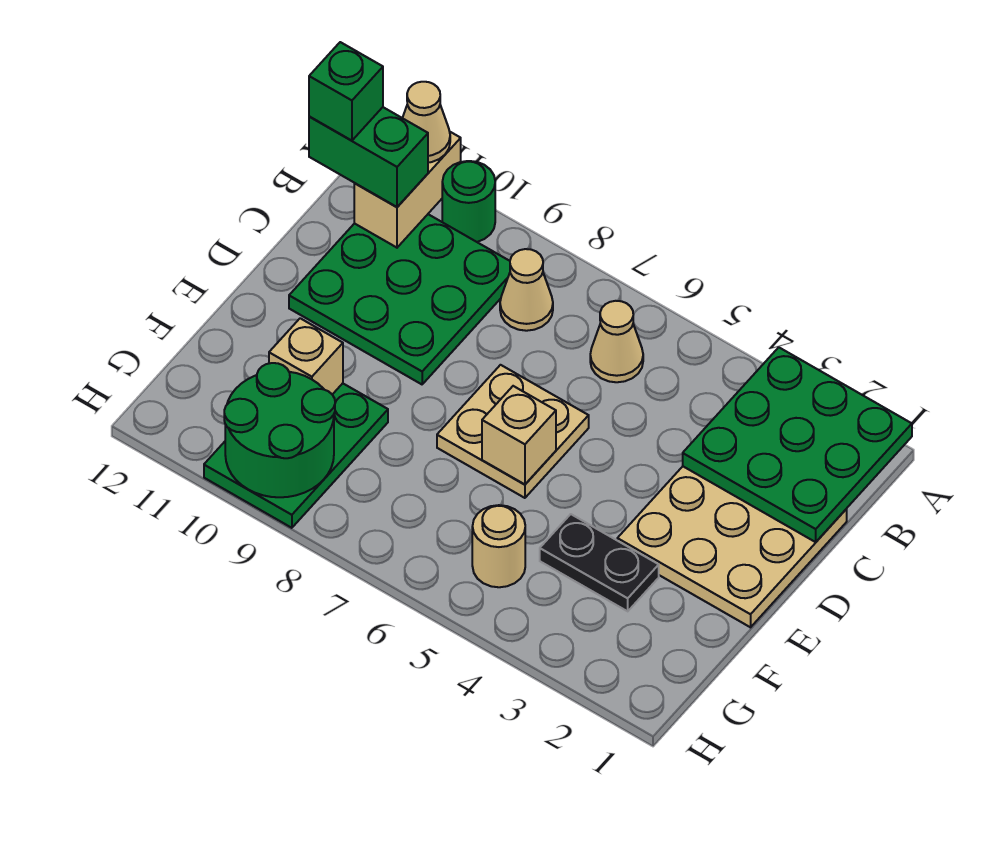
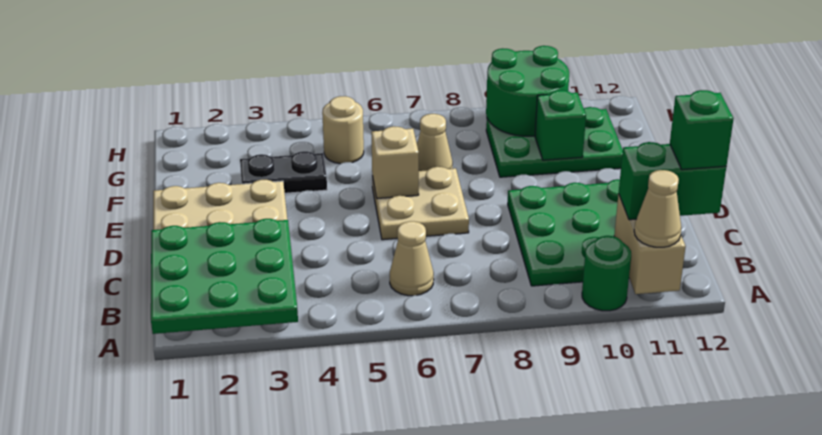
tan 1x1 cone [500,249,553,331] -> tan 1x1 cone moved to [417,114,453,171]
green 2x3 plate [204,383,388,528] -> green 2x3 plate turned to [486,107,623,177]
tan 1x1 brick [269,318,343,394] -> green 1x1 brick [535,90,586,160]

